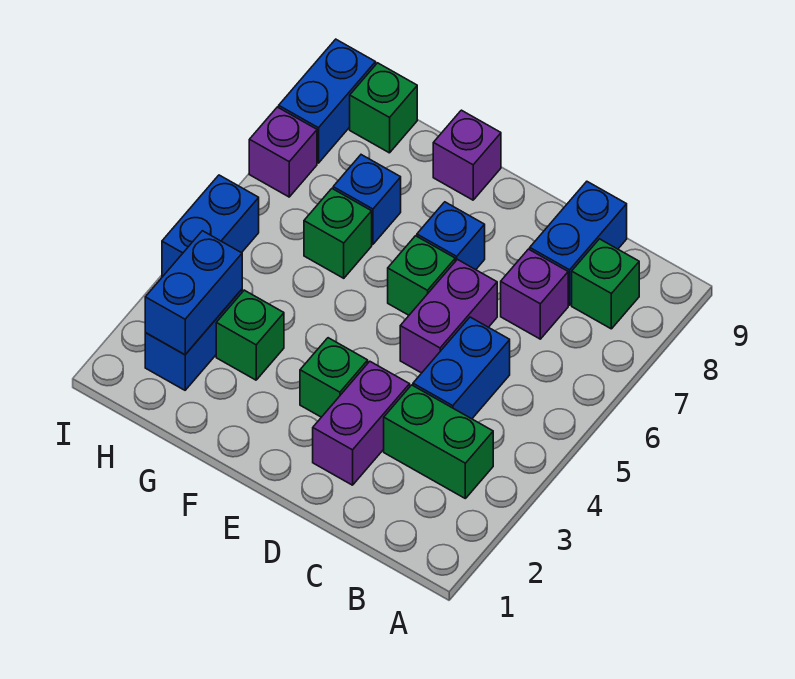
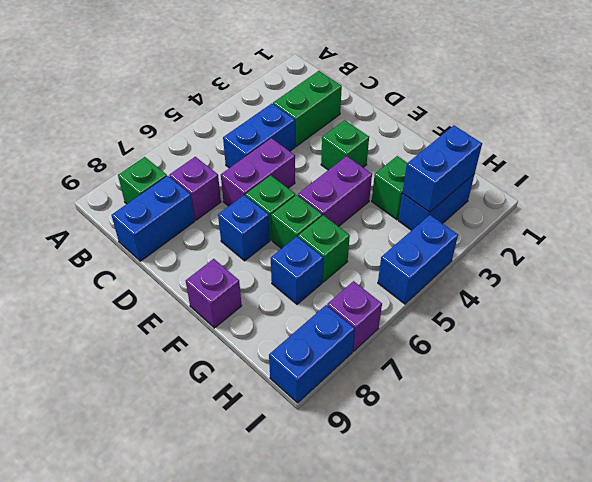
green 1x2 brick [384,385,493,498] -> green 1x2 brick turned to [273,71,342,146]
purple 1x2 brick [313,361,410,485] -> purple 1x2 brick moved to [298,156,372,227]
green 1x1 brick [350,63,417,153] -> green 1x1 brick moved to [271,195,322,249]

